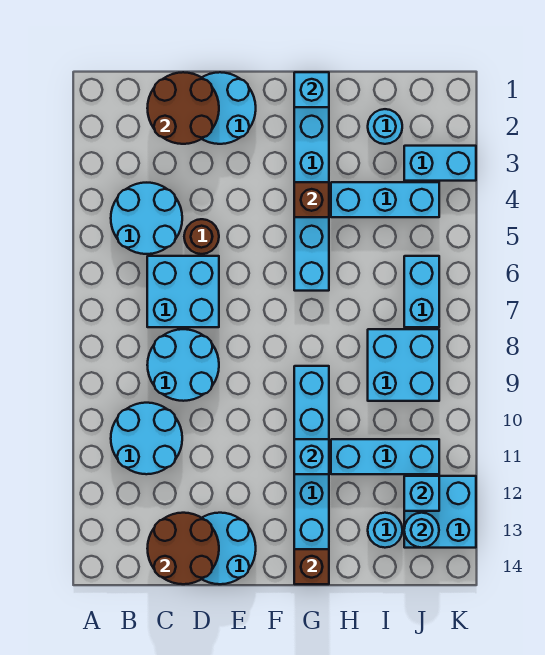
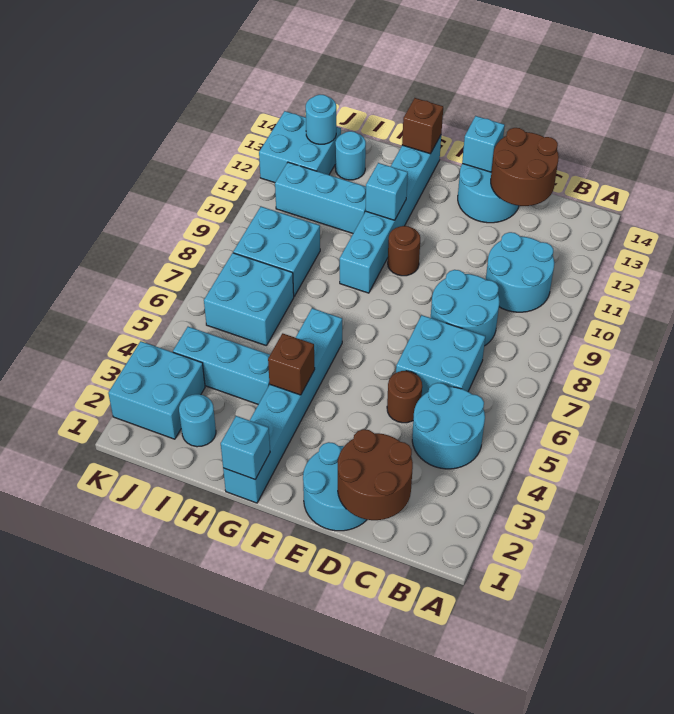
none -> brown 1x1 round brick [388,226,420,276]
cyan 1x2 brick [404,146,476,181] -> cyan 2x2 brick [108,341,205,439]
cyan 1x2 brick [404,256,439,327] -> cyan 2x2 brick [204,253,294,346]
cyan 1x1 brick [404,476,439,511] -> cyan 1x1 brick moved to [462,116,505,172]

